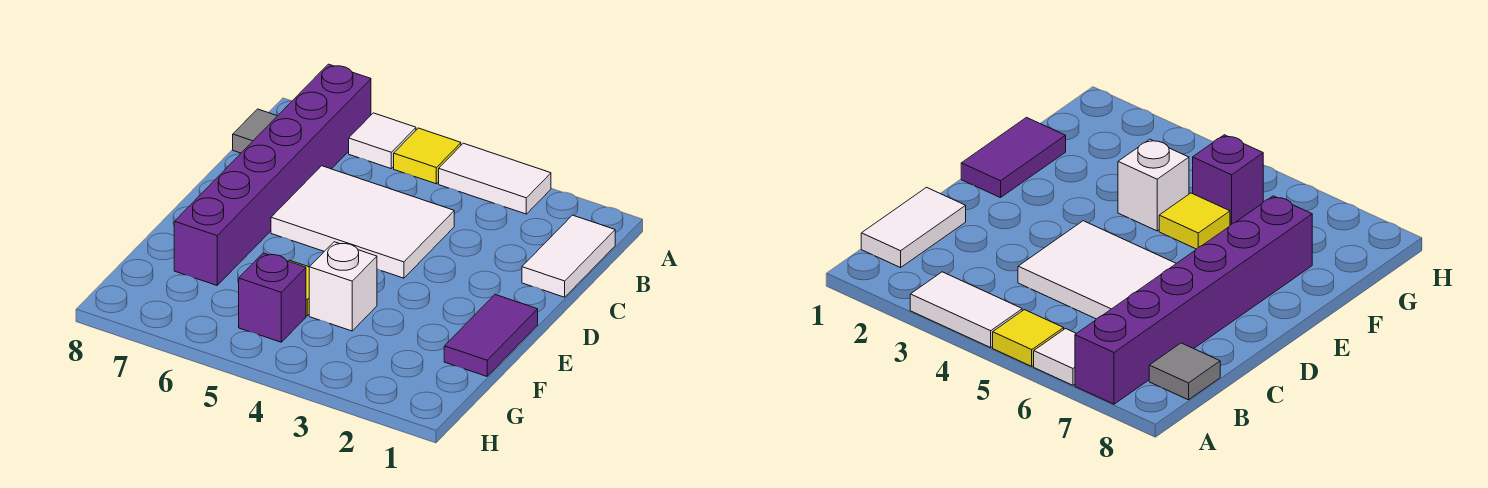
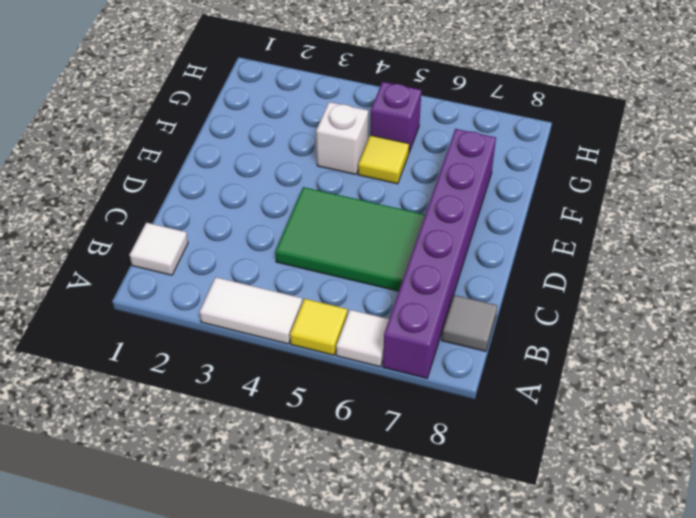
white 1x2 tile [522,215,615,297] -> white 1x1 tile [130,223,188,275]
white 2x3 tile [271,166,454,278] -> green 2x3 tile [275,187,425,291]
purple 1x2 tile [444,295,538,376] -> none

